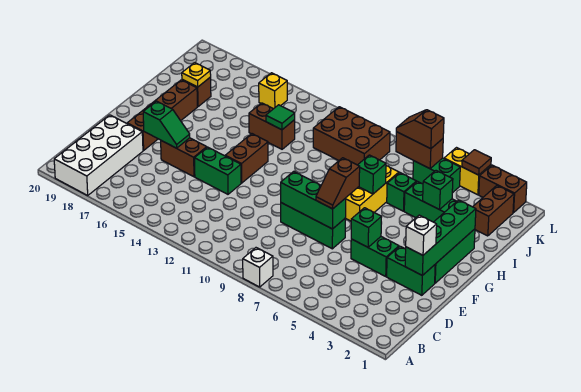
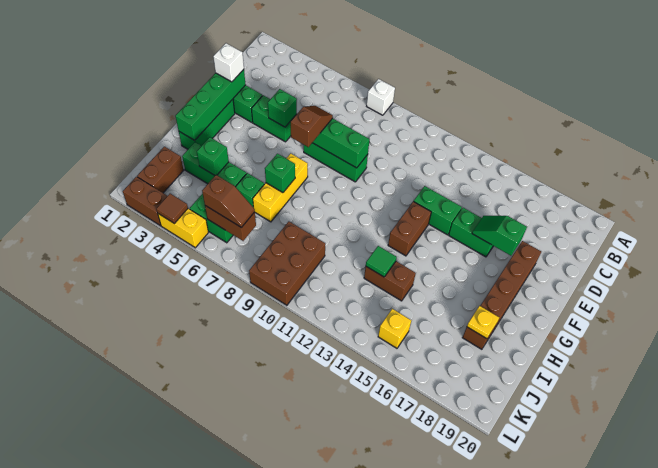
white 2x4 brick [54,115,143,195] -> none
brown 1x2 brick [161,138,207,177] -> green 1x2 brick [449,208,493,257]
brown 2x3 brick [313,107,390,165] -> brown 2x3 brick turned to [249,222,325,305]

